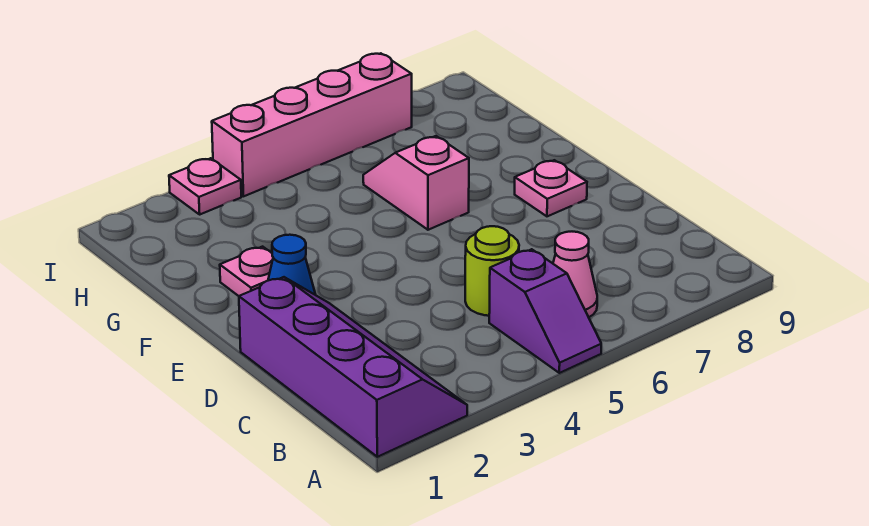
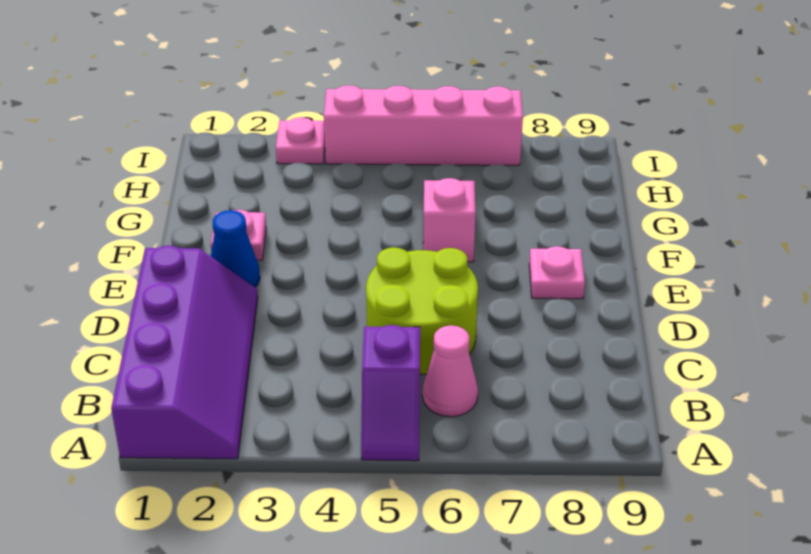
lime 1x1 round brick [465,226,519,316] -> lime 2x2 round brick [366,247,478,375]

